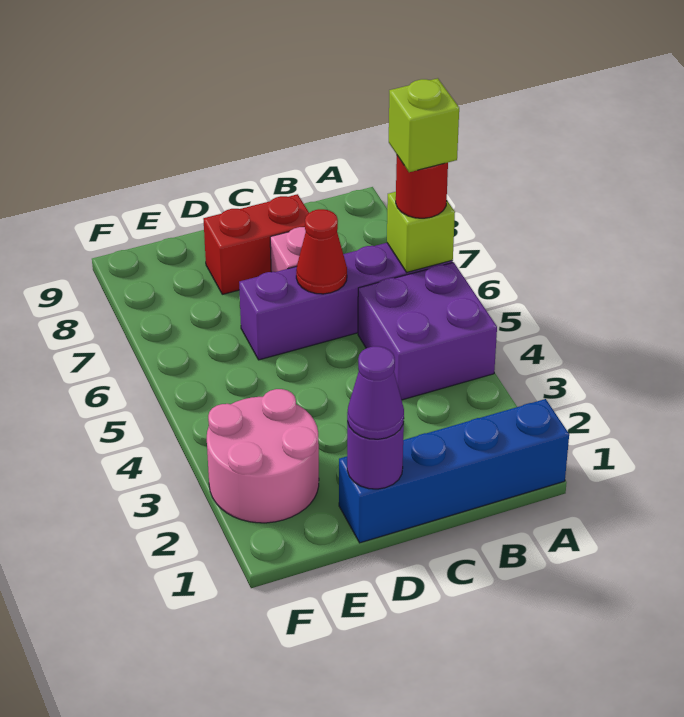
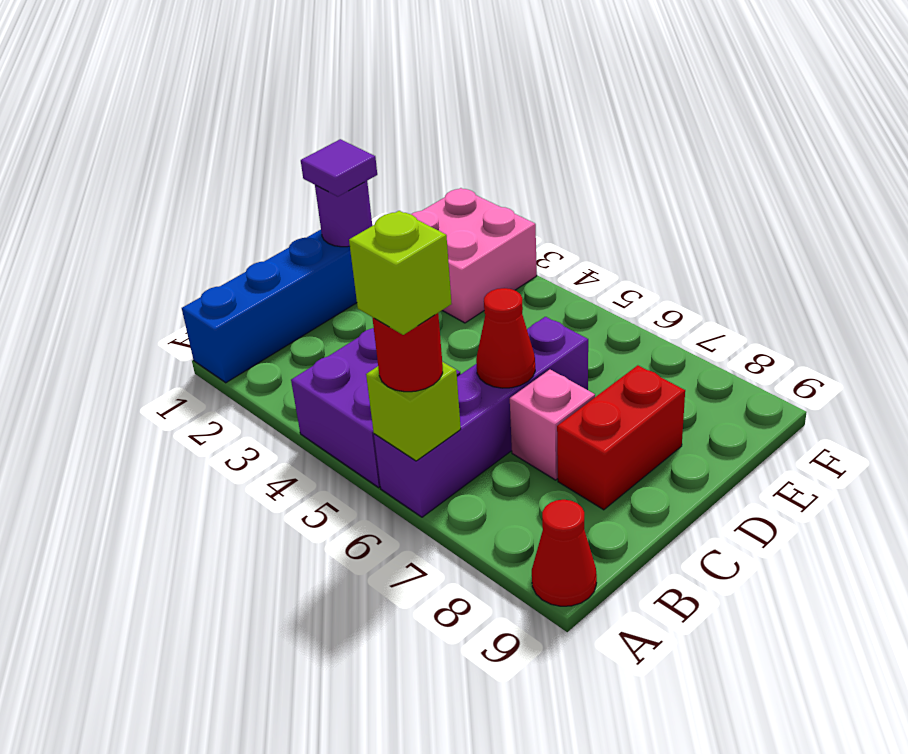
none -> red 1x1 cone [532,500,597,606]
purple 1x1 cone [347,346,404,439] -> purple 1x1 tile [301,139,377,197]
pink 2x2 round brick [207,389,319,523] -> pink 2x2 brick [411,188,537,323]

